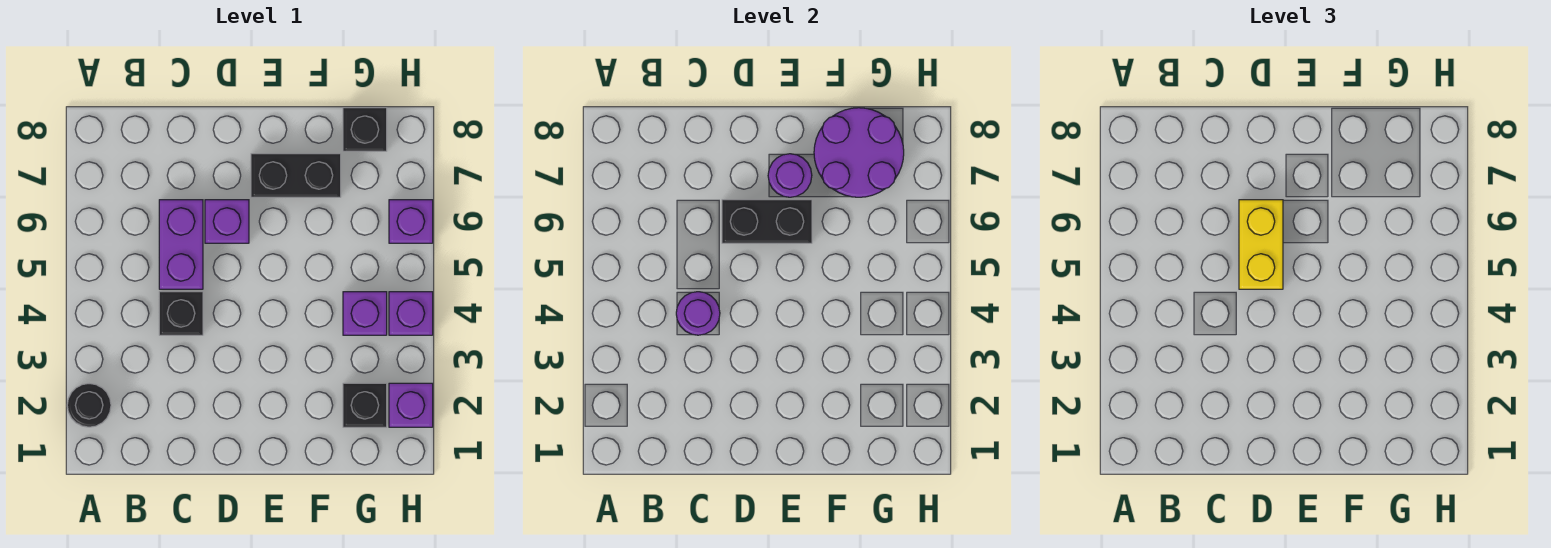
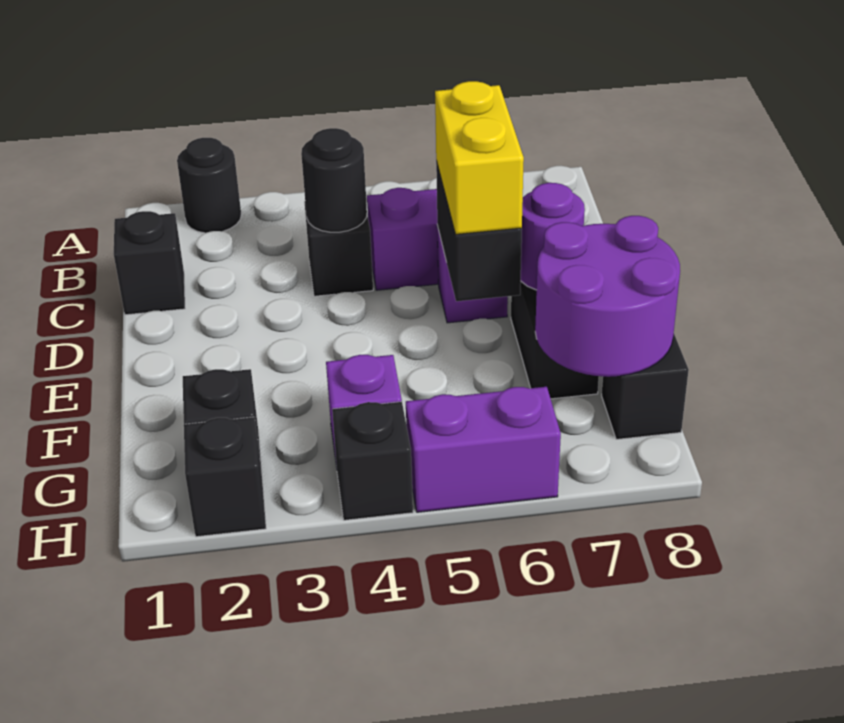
none -> black 1x1 brick [114,211,185,315]
purple 1x1 round brick [676,292,720,335] -> black 1x1 round brick [301,128,367,232]
yellow 1x2 brick [1239,200,1283,289] -> yellow 1x2 brick turned to [435,81,524,235]
purple 1x1 brick [389,383,433,427] -> black 1x1 brick [184,417,266,537]
purple 1x1 brick [389,292,433,335] -> black 1x1 brick [332,402,413,520]
purple 1x1 brick [389,200,433,243] -> purple 1x2 brick [406,387,561,512]

